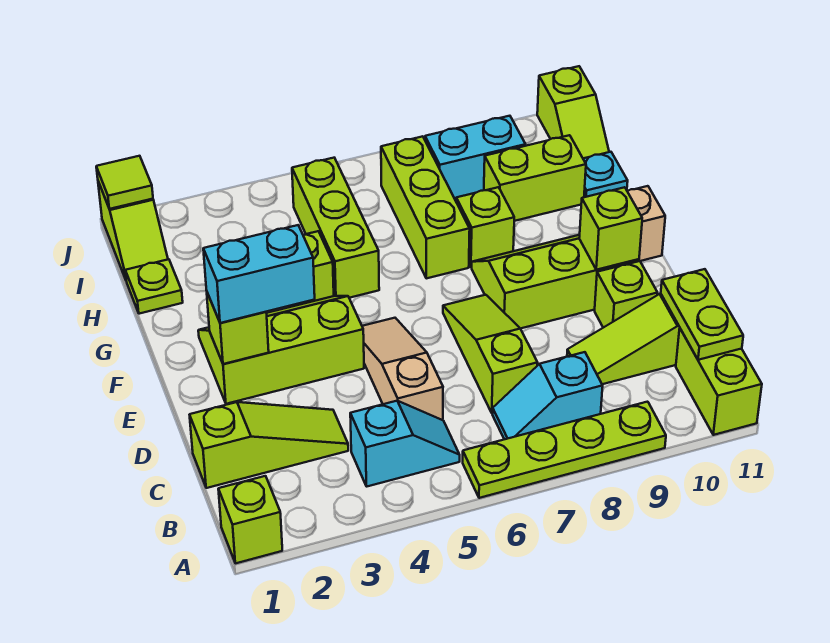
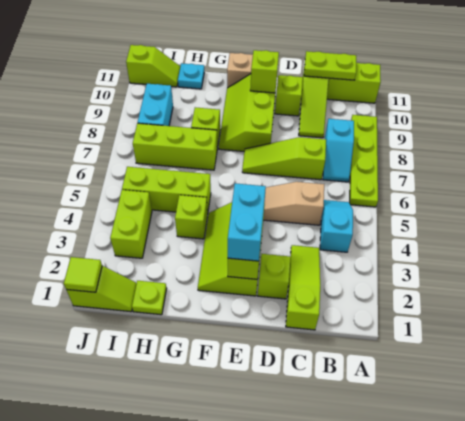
lime 1x1 brick [218,476,282,563] -> lime 1x1 brick moved to [258,254,291,299]
lime 1x2 brick [484,135,586,221] -> lime 1x2 brick moved to [110,190,152,258]

